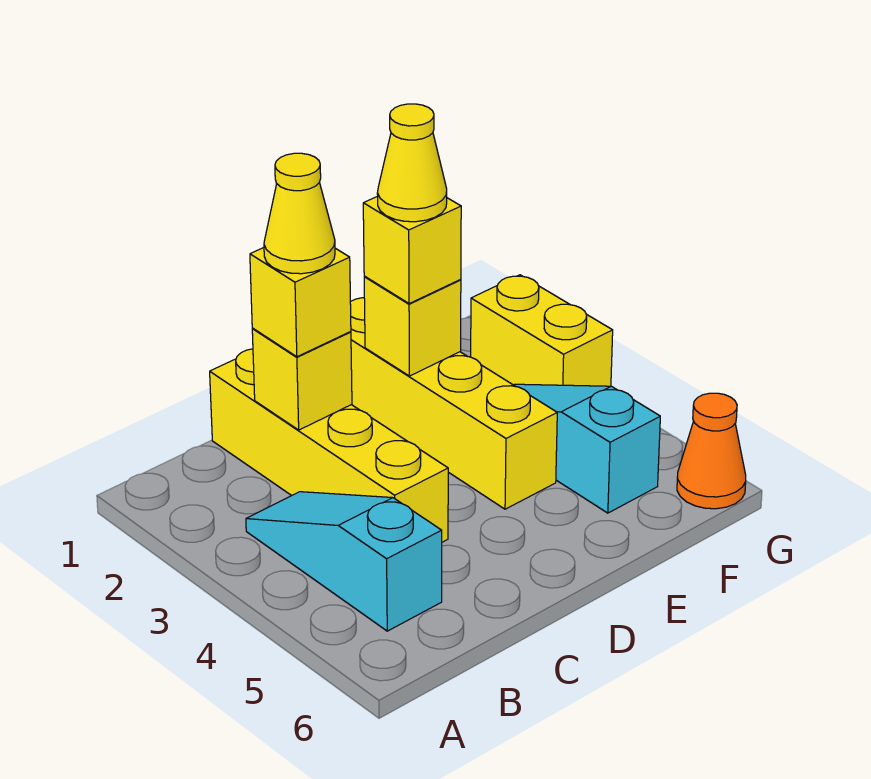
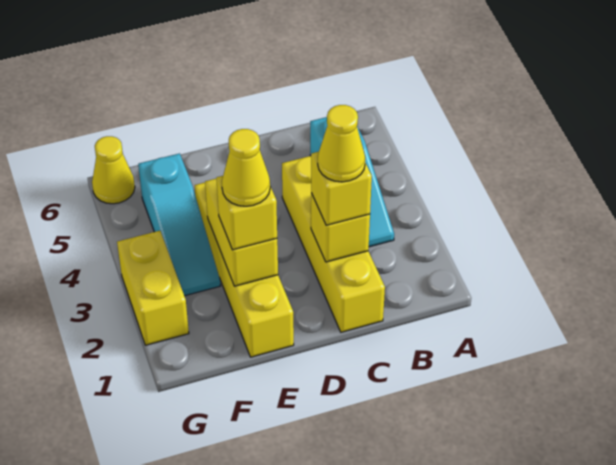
yellow 1x1 brick [364,277,461,376] -> yellow 1x2 brick [205,179,278,286]
orange 1x1 cone [677,393,746,509] -> yellow 1x1 cone [92,136,135,204]

